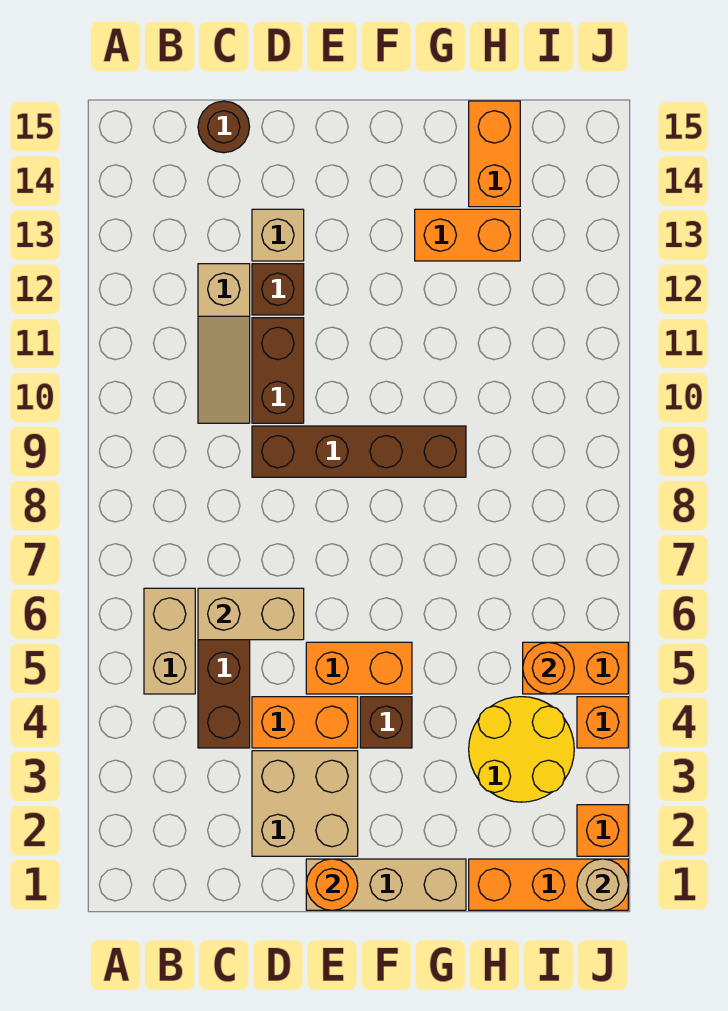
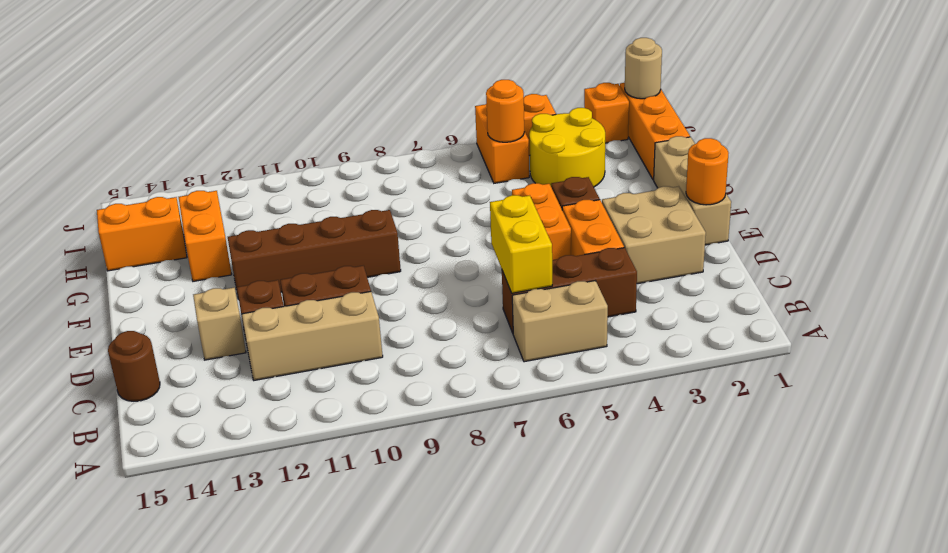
tan 1x2 brick [198,588,304,640] -> yellow 1x2 brick [490,195,552,293]
tan 1x3 slope [198,264,250,423] -> tan 1x3 brick [242,292,383,380]
brown 1x4 brick [252,426,466,477] -> brown 1x4 brick turned to [228,210,401,299]

